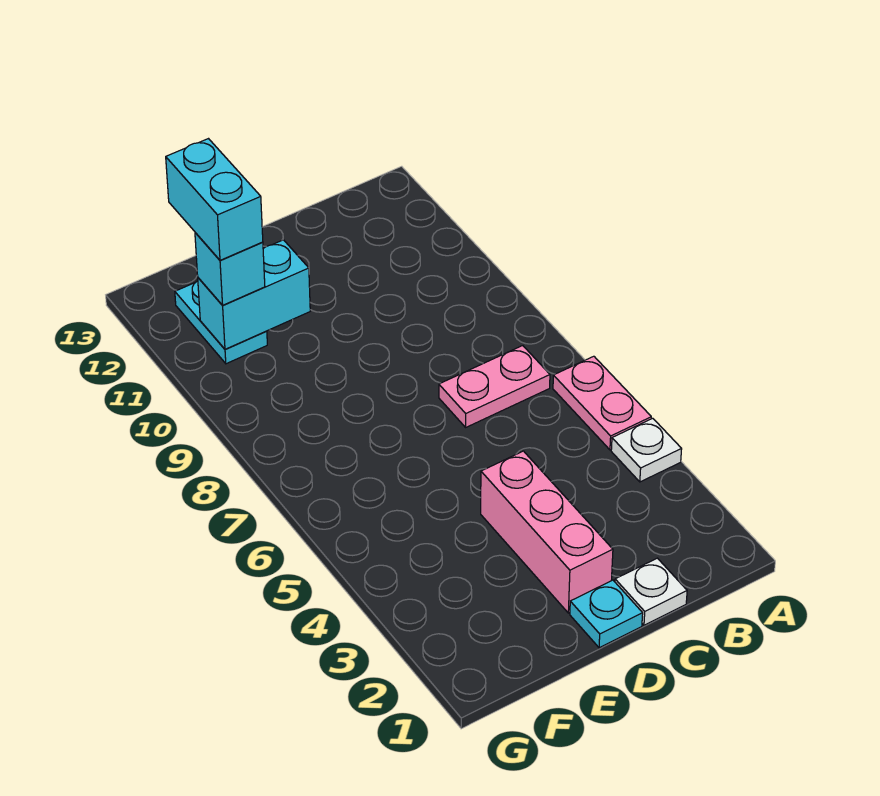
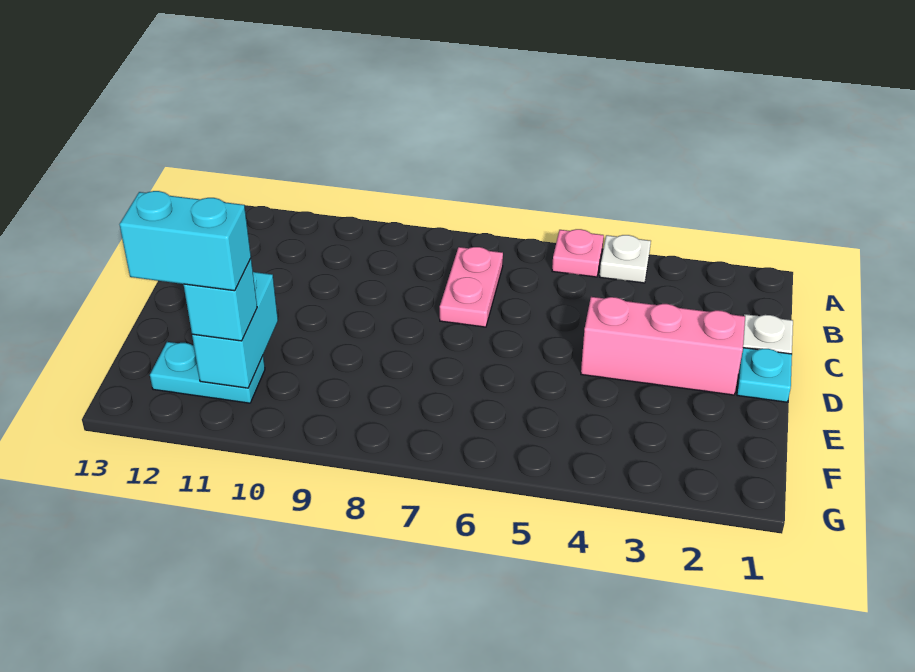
pink 1x2 plate [553,356,651,450] -> pink 1x1 plate [552,229,604,277]

